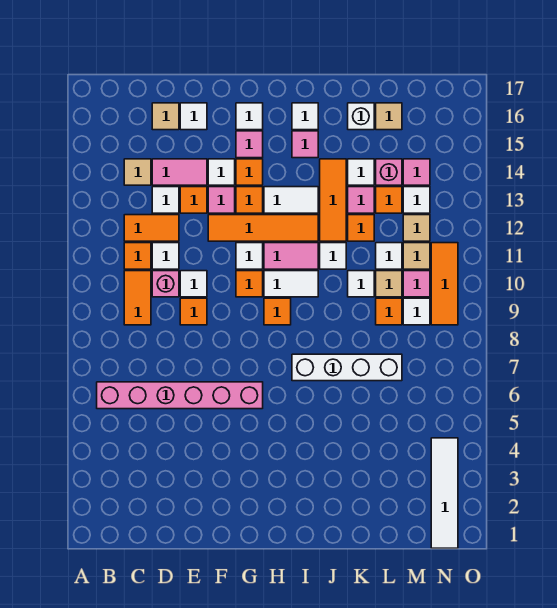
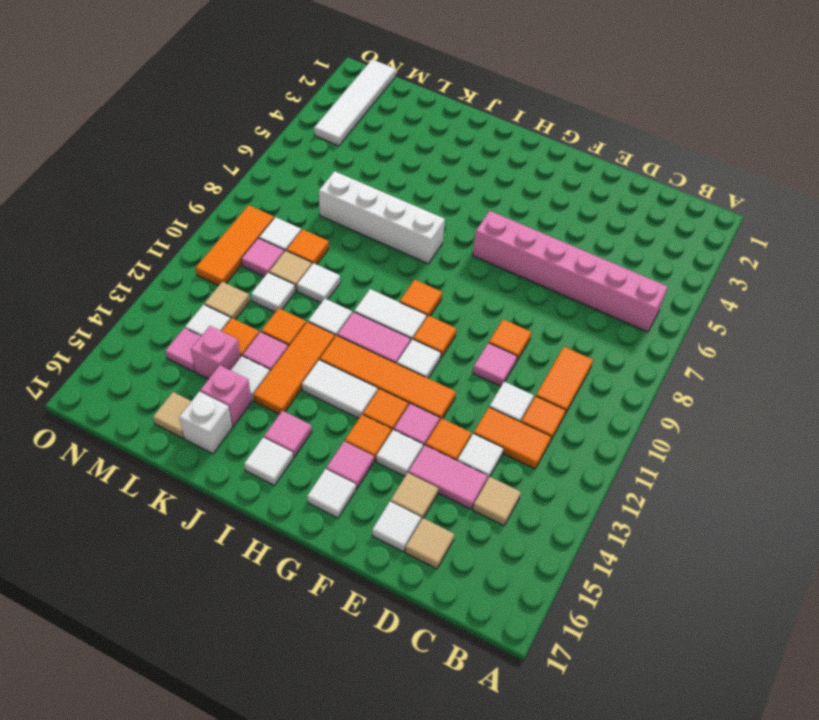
pink 1x1 brick [152,271,179,297] -> pink 1x1 brick moved to [200,365,252,427]
white 1x1 tile [180,271,207,297] -> pink 1x1 tile [473,343,517,386]
tan 1x1 tile [403,243,430,269] -> tan 1x1 tile moved to [391,473,438,520]

